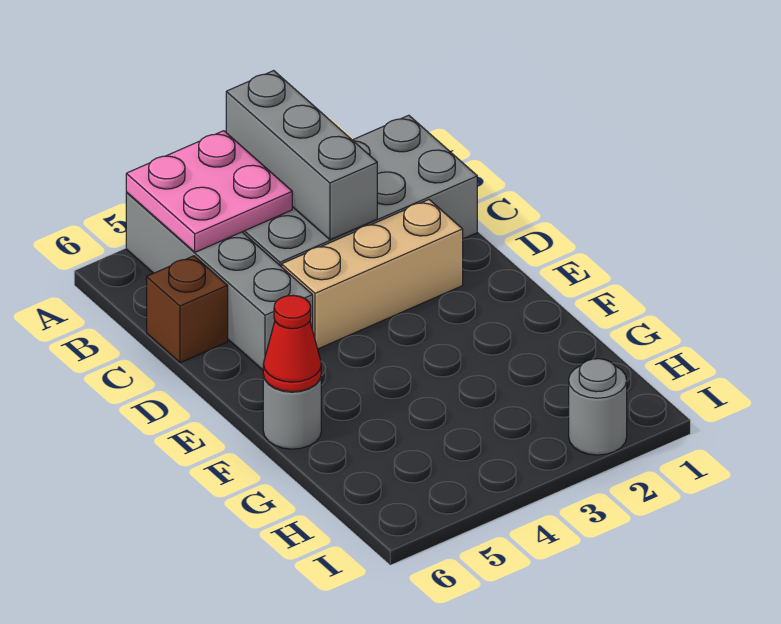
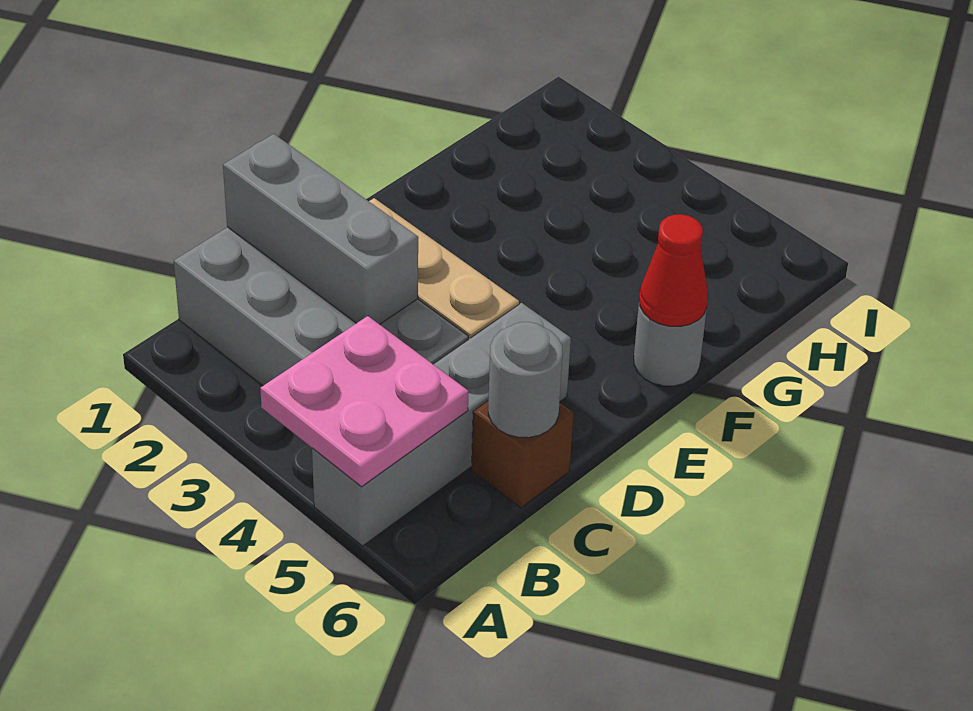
grey 1x3 brick [226,71,377,240] -> grey 1x3 brick turned to [223,134,418,324]
grey 1x1 round brick [569,359,627,455] -> grey 1x1 round brick moved to [488,322,563,438]

